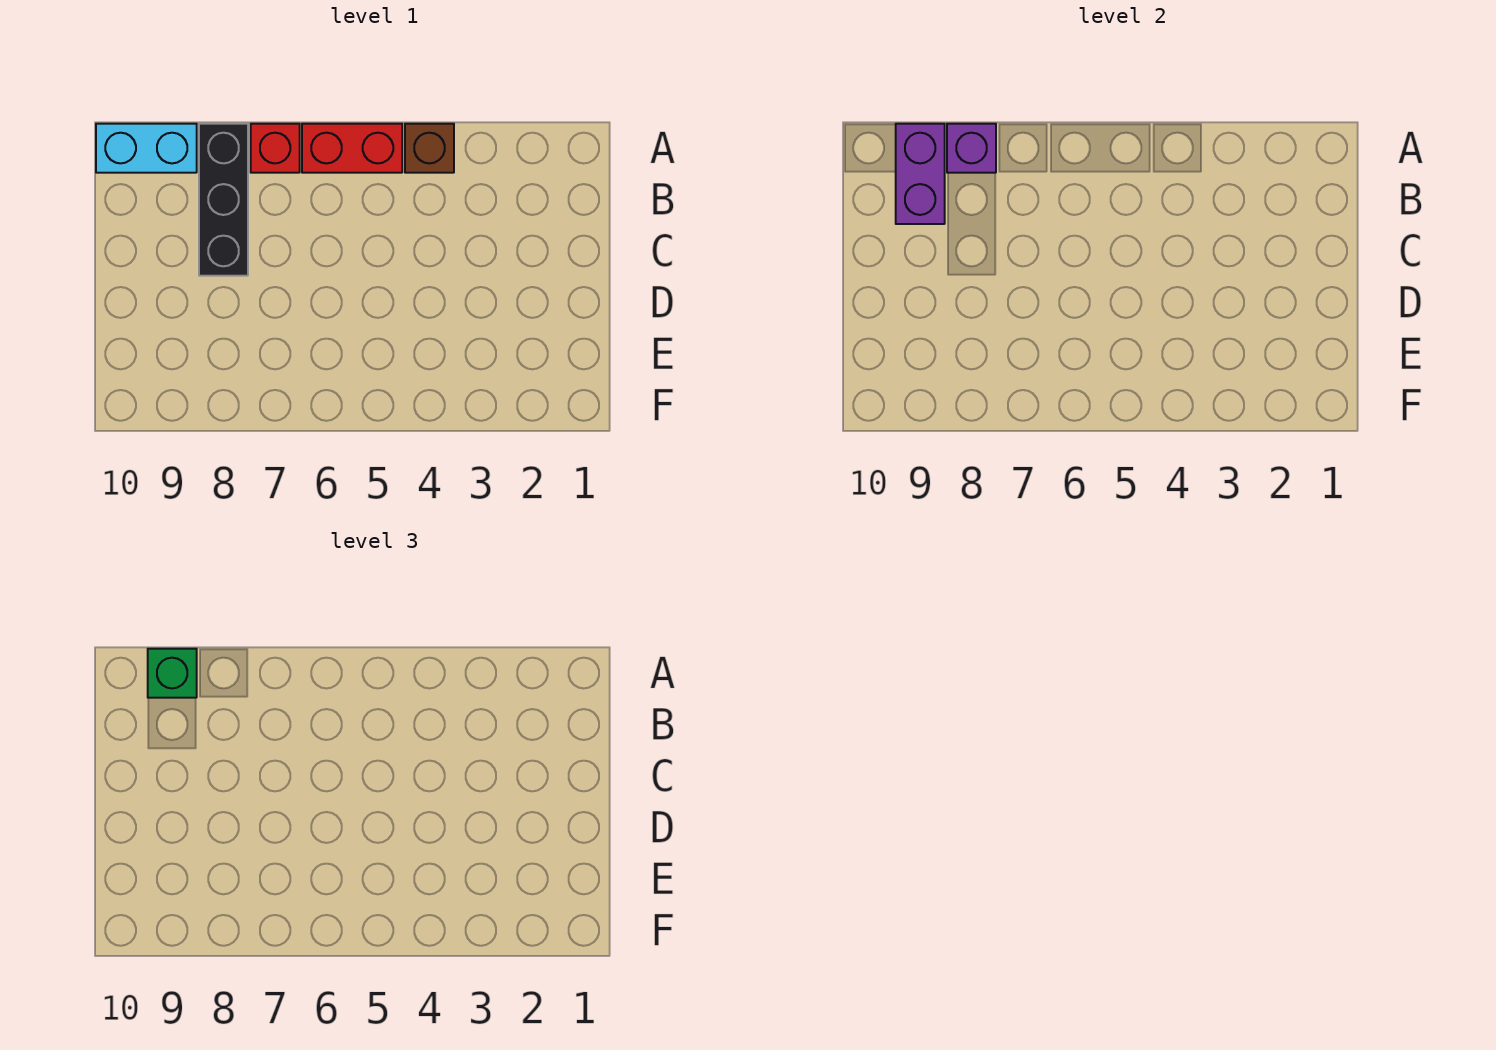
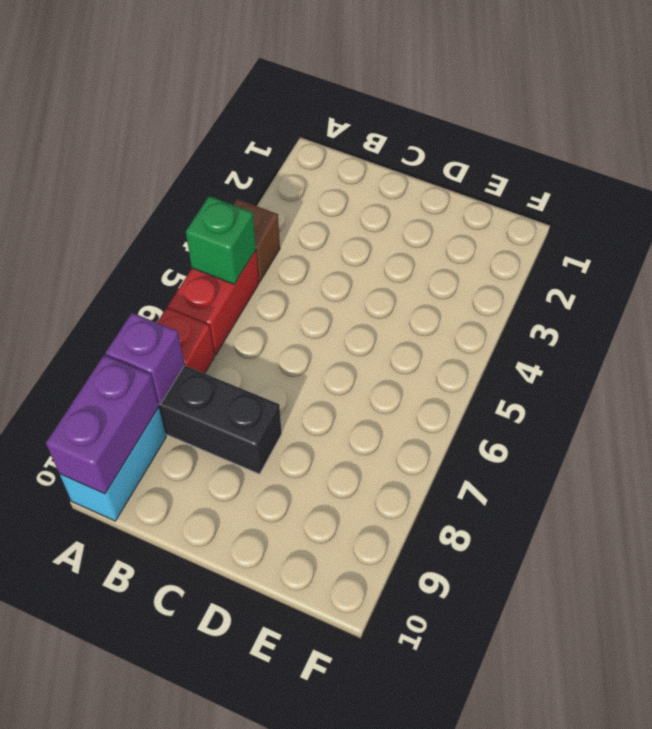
purple 1x2 brick [896,124,945,224] -> purple 1x2 brick turned to [46,355,159,494]
green 1x1 brick [148,649,197,698] -> green 1x1 brick moved to [186,196,256,284]

